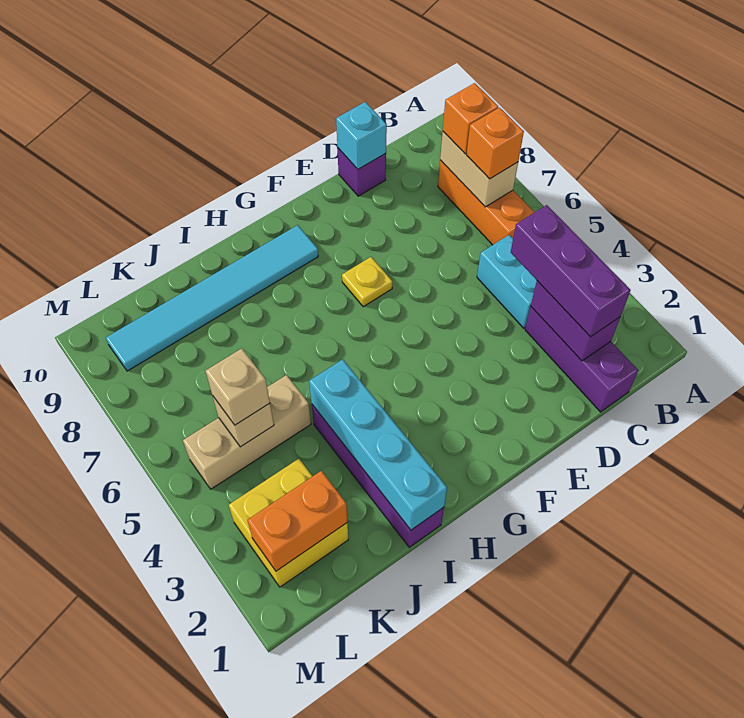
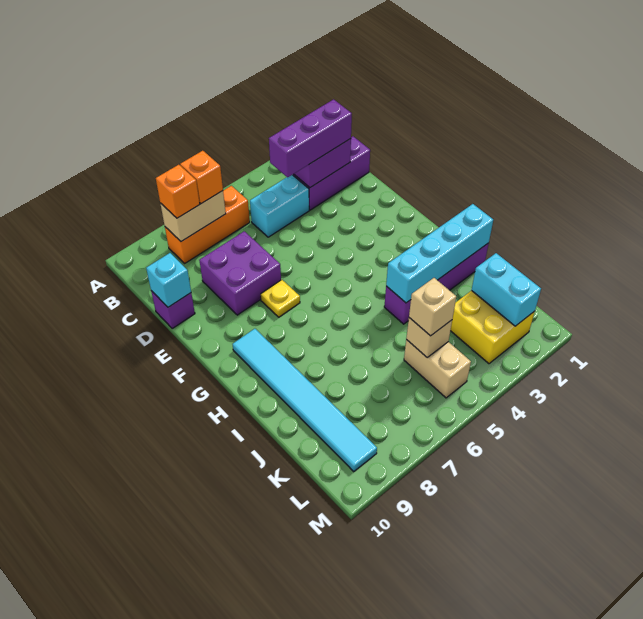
none -> purple 2x2 brick [199,231,281,315]
tan 1x3 brick [183,375,311,489] -> tan 1x2 brick [404,340,471,398]
orange 1x2 brick [247,471,347,571] -> cyan 1x2 brick [472,253,541,326]

